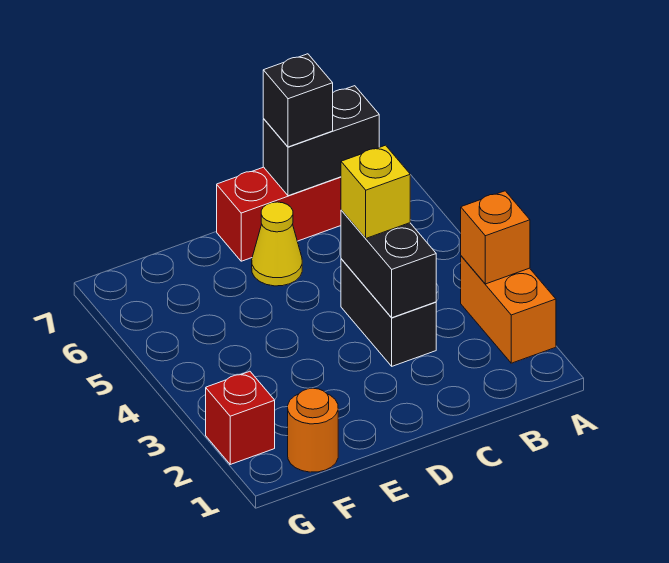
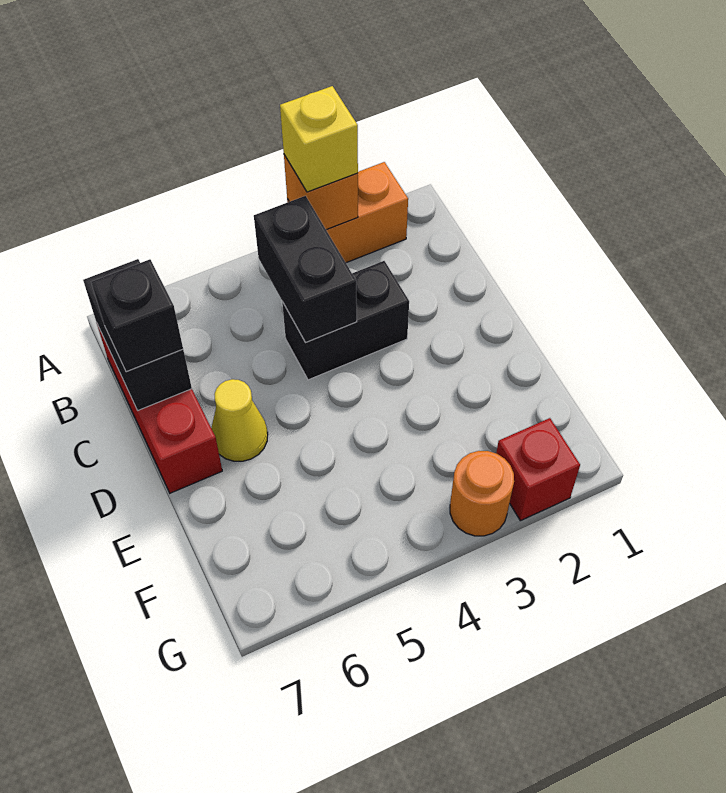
black 1x2 brick [341,210,436,318] -> black 1x2 brick turned to [254,196,357,343]
yellow 1x1 brick [341,145,410,238] -> yellow 1x1 brick moved to [280,86,358,192]
orange 1x1 round brick [288,388,338,472] -> orange 1x1 round brick moved to [450,451,514,536]

